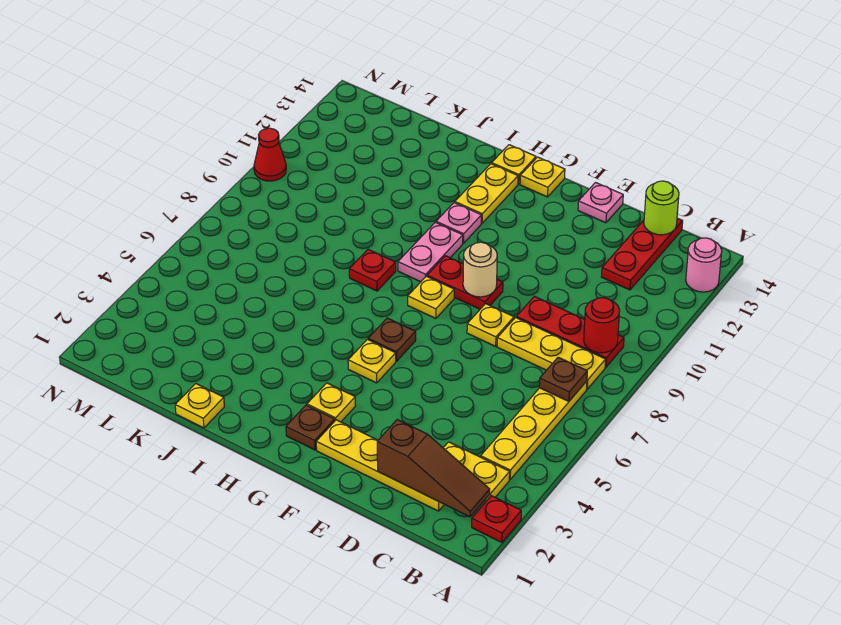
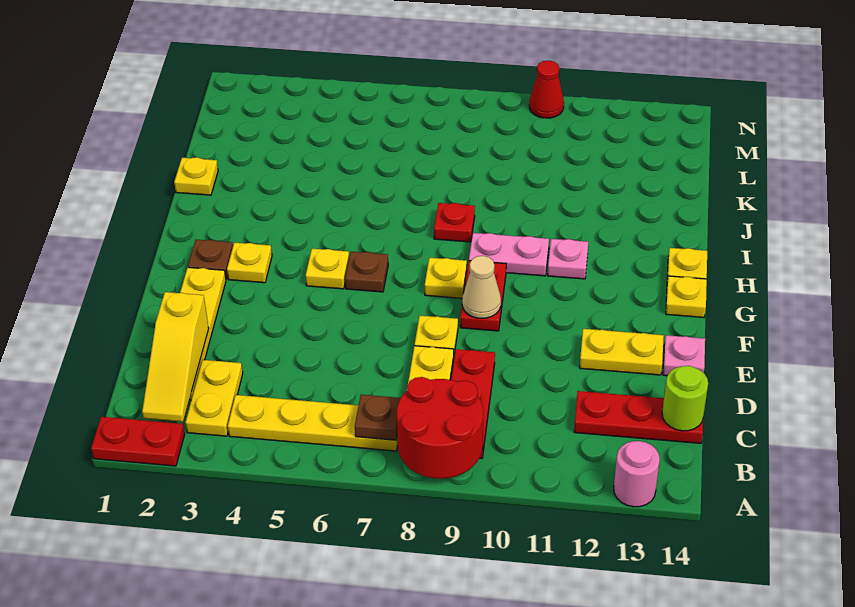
red 1x1 plate [472,496,521,542] -> red 1x2 plate [91,417,185,466]
brown 1x3 slope [377,420,490,517] -> yellow 1x3 slope [142,292,209,422]
red 1x1 round brick [584,298,620,353] -> red 2x2 round brick [397,377,483,479]
tan 1x1 round brick [463,242,497,297] -> tan 1x1 cone [462,256,501,318]
yellow 1x2 plate [455,164,518,223] -> yellow 1x2 plate moved to [580,329,664,375]

